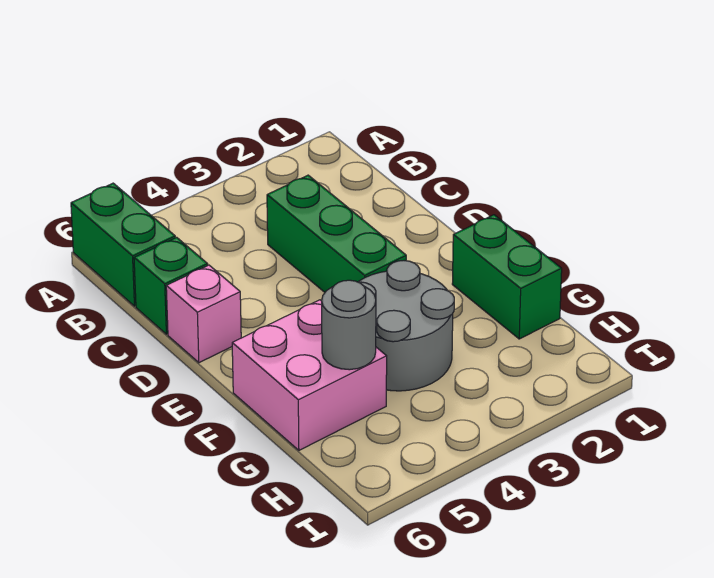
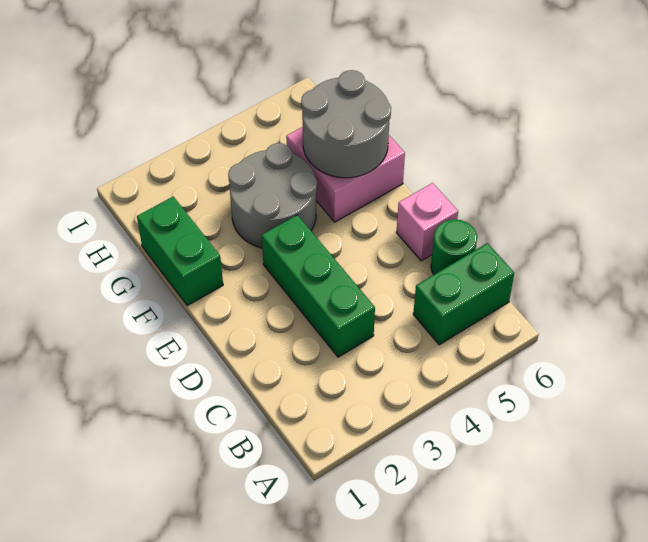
green 1x2 brick [71,183,175,306] -> green 1x2 brick turned to [413,243,514,345]
green 1x1 brick [134,237,208,334] -> green 1x1 round brick [431,219,477,274]
grey 1x1 round brick [322,280,376,370] -> grey 2x2 round brick [301,70,391,178]

